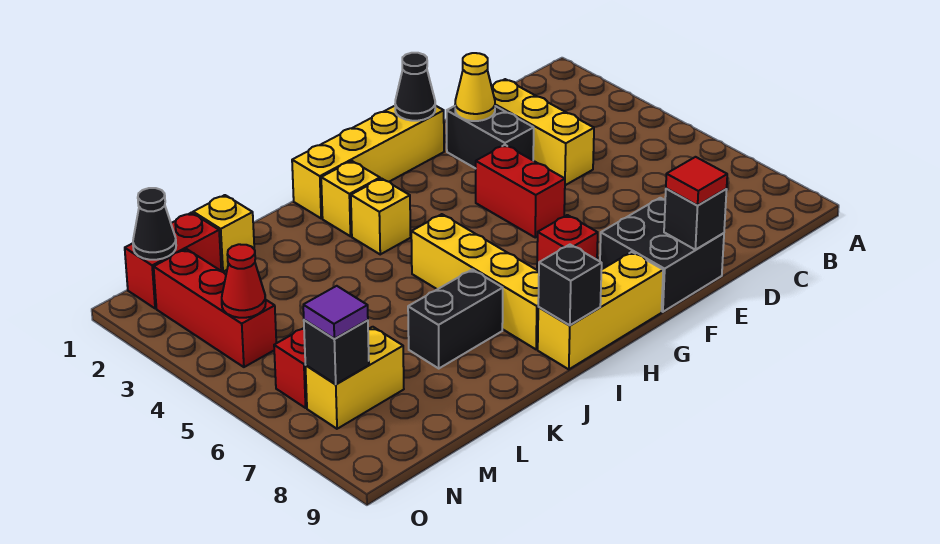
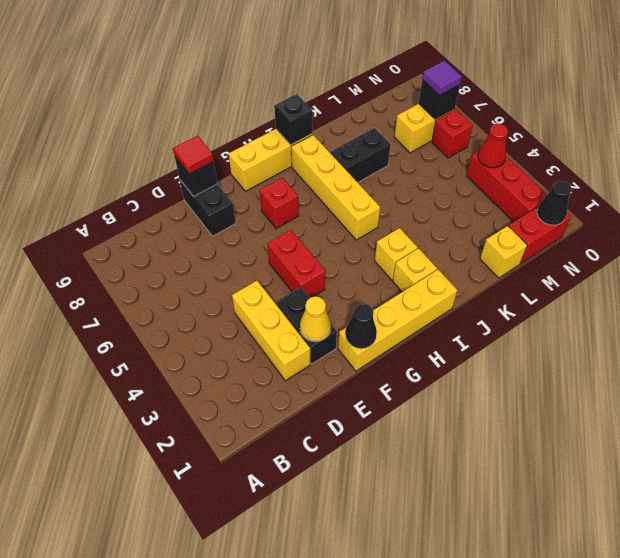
black 2x2 brick [600,198,724,312] -> black 1x2 brick [180,180,236,236]

